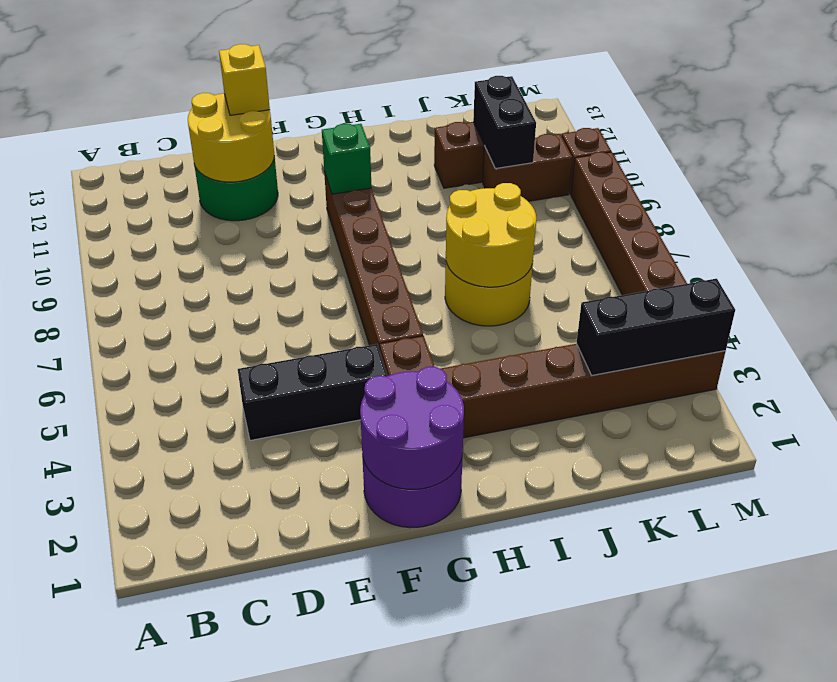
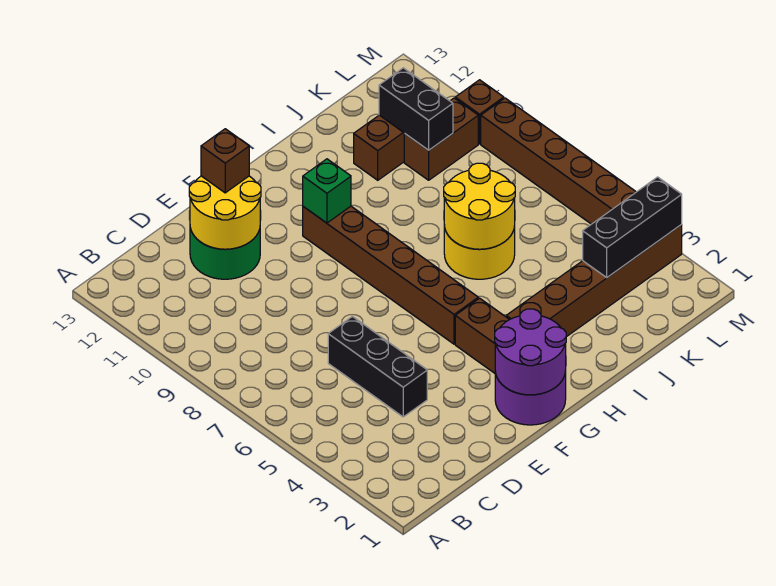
black 1x3 brick [238,344,387,440] -> black 1x3 brick turned to [328,316,427,417]
yellow 1x1 brick [219,44,270,115] -> brown 1x1 brick [201,129,249,193]

